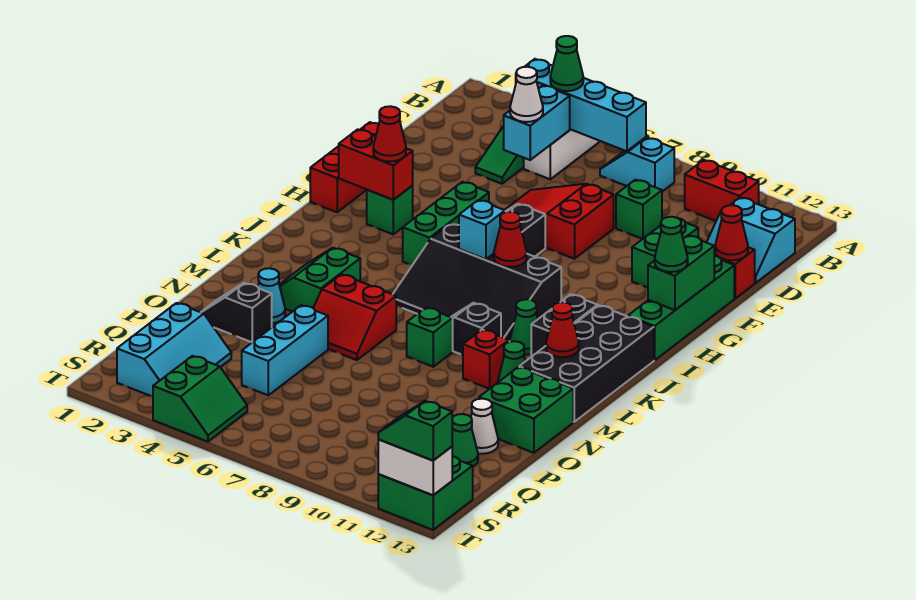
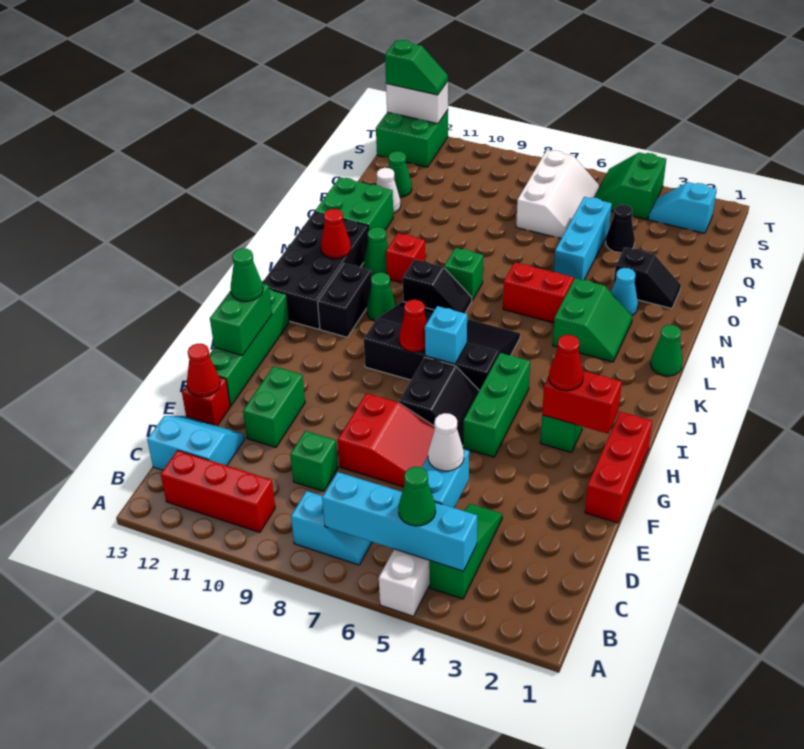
red 1x2 brick [685,160,759,221] -> red 1x3 brick [161,450,275,532]
none -> green 1x1 cone [650,325,683,376]
cyan 2x3 slope [117,303,231,396] -> cyan 1x2 slope [648,182,717,233]
none -> black 1x1 cone [606,204,635,253]
none -> white 2x3 slope [516,150,599,239]

